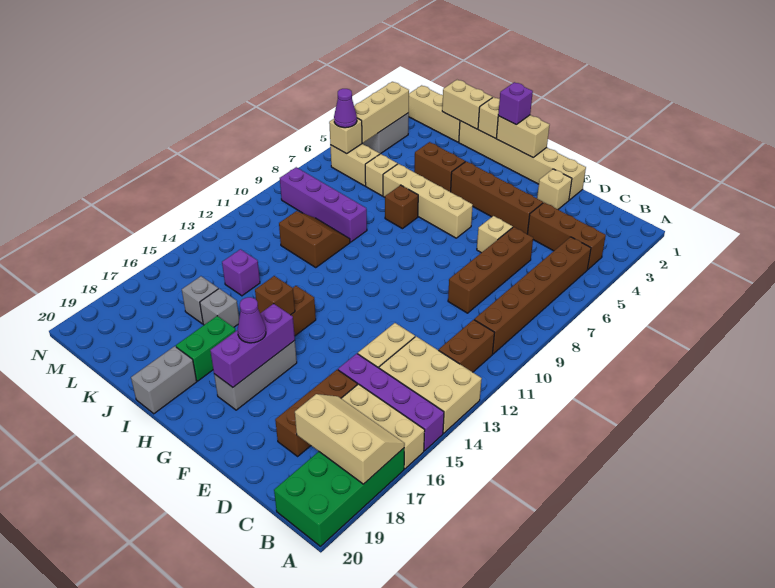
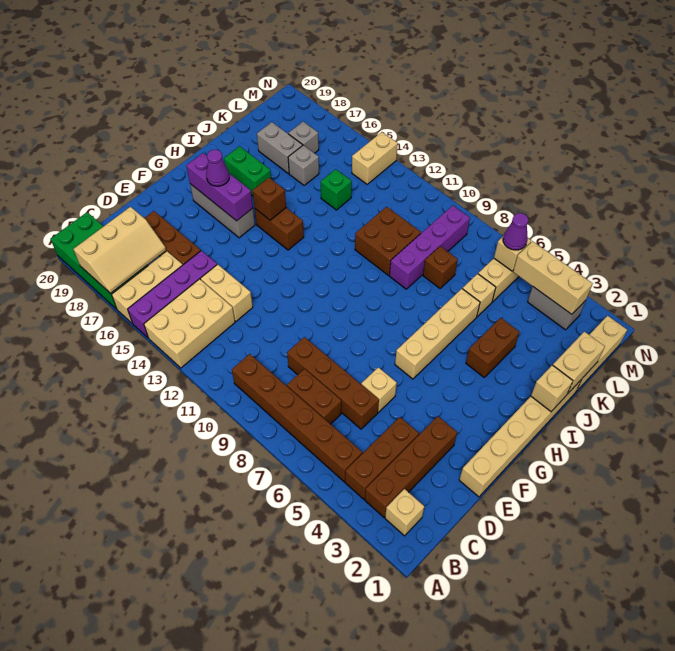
brown 1x2 brick [439,320,494,372] -> brown 1x2 brick moved to [287,369,341,424]
tan 1x1 brick [537,169,572,209] -> tan 1x1 brick moved to [385,489,424,536]
brown 1x4 brick [451,161,543,234] -> brown 1x4 brick moved to [365,416,457,517]
tan 1x2 brick [496,115,549,158] -> tan 1x2 brick moved to [352,132,398,184]
purple 1x1 brick [498,82,533,125] -> none
brown 1x1 brick [385,185,418,229] -> brown 1x1 brick moved to [423,246,458,288]
grey 1x2 brick [131,346,197,414] -> grey 1x2 brick moved to [257,122,303,174]
brown 2x2 slope [279,211,350,267] -> brown 2x2 brick [355,207,421,275]
grey 1x1 brick [200,289,239,327] -> grey 1x1 brick moved to [288,122,319,153]
purple 1x1 brick [222,249,260,296] -> green 1x1 brick [321,169,352,210]

